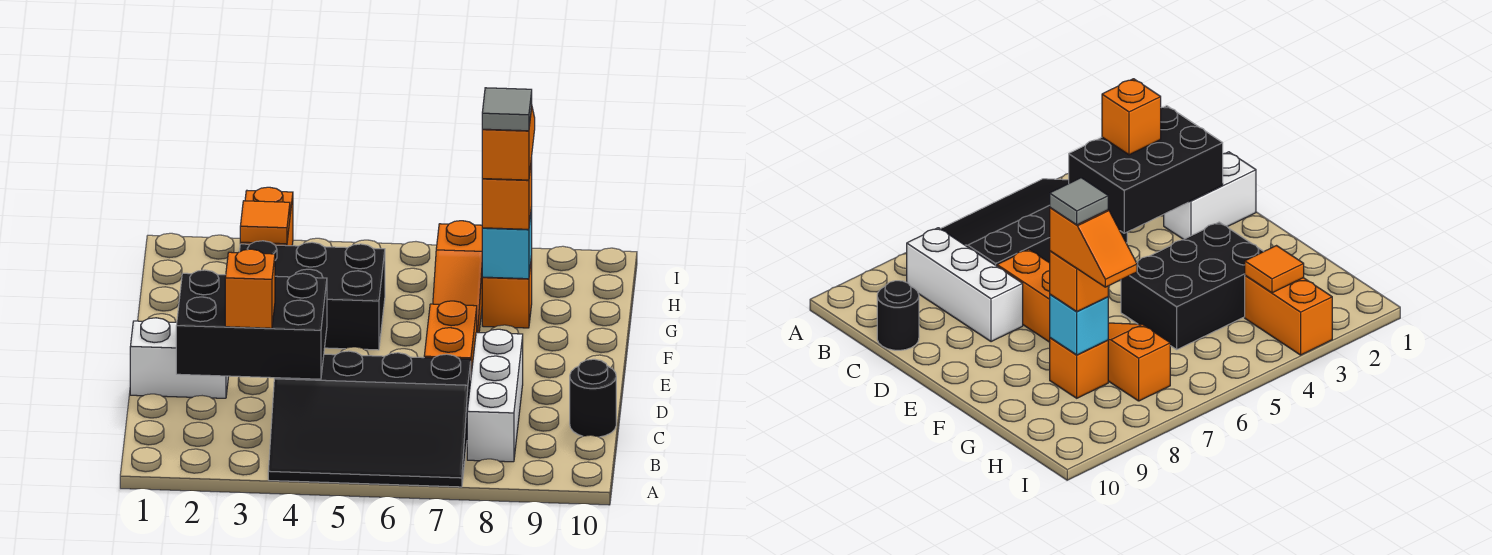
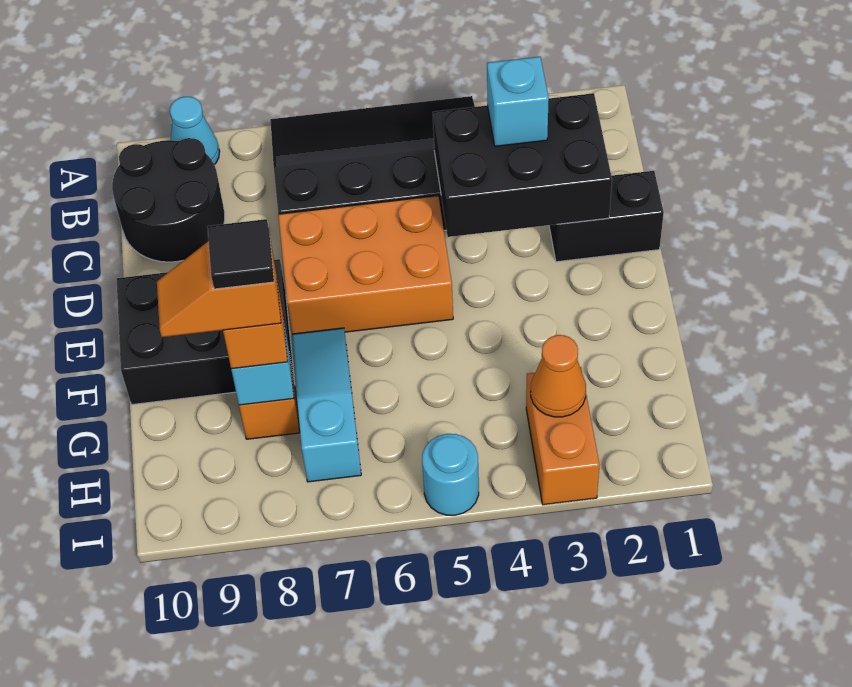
none -> cyan 1x1 cone [170,97,220,165]
white 1x3 brick [467,329,523,462] -> none
orange 1x1 brick [225,249,275,328] -> cyan 1x1 brick [487,57,549,146]
black 1x1 round brick [570,359,616,437] -> black 2x2 round brick [112,138,225,262]
white 1x2 brick [130,318,229,398] -> black 1x2 brick [549,171,664,262]
orange 1x2 brick [424,301,477,374] -> orange 2x3 brick [278,196,453,334]
black 2x3 brick [239,241,385,350] -> black 2x3 brick moved to [117,259,295,405]
orange 1x3 slope [433,221,482,333] -> cyan 1x3 slope [292,328,361,482]
orange 1x2 slope [482,108,535,180] -> orange 1x2 slope turned to [157,239,281,337]
grey 1x1 tile [482,88,532,131] -> black 1x1 tile [207,219,274,289]
orange 1x1 tile [240,201,290,244] -> orange 1x1 cone [531,335,586,417]
none -> cyan 1x1 round brick [422,434,479,515]

